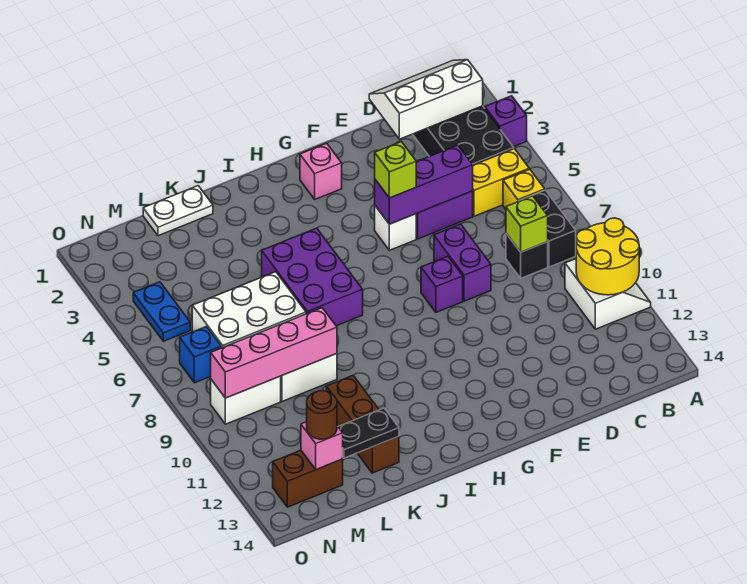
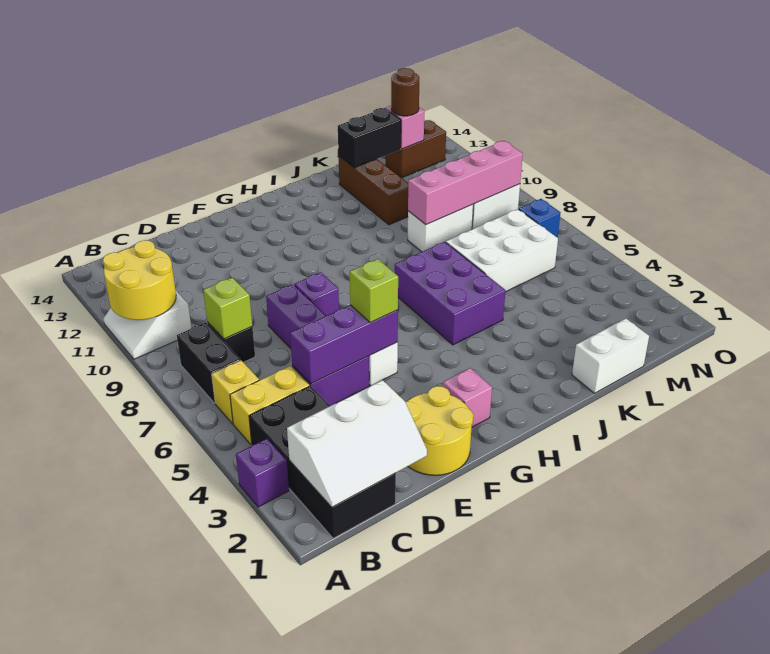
none -> yellow 2x2 round brick [405,386,473,475]
white 1x2 plate [143,186,213,236] -> white 1x2 brick [572,319,649,393]
black 1x2 plate [338,408,399,458] -> black 1x2 brick [338,108,401,168]
blue 1x2 plate [133,282,190,341] -> none

